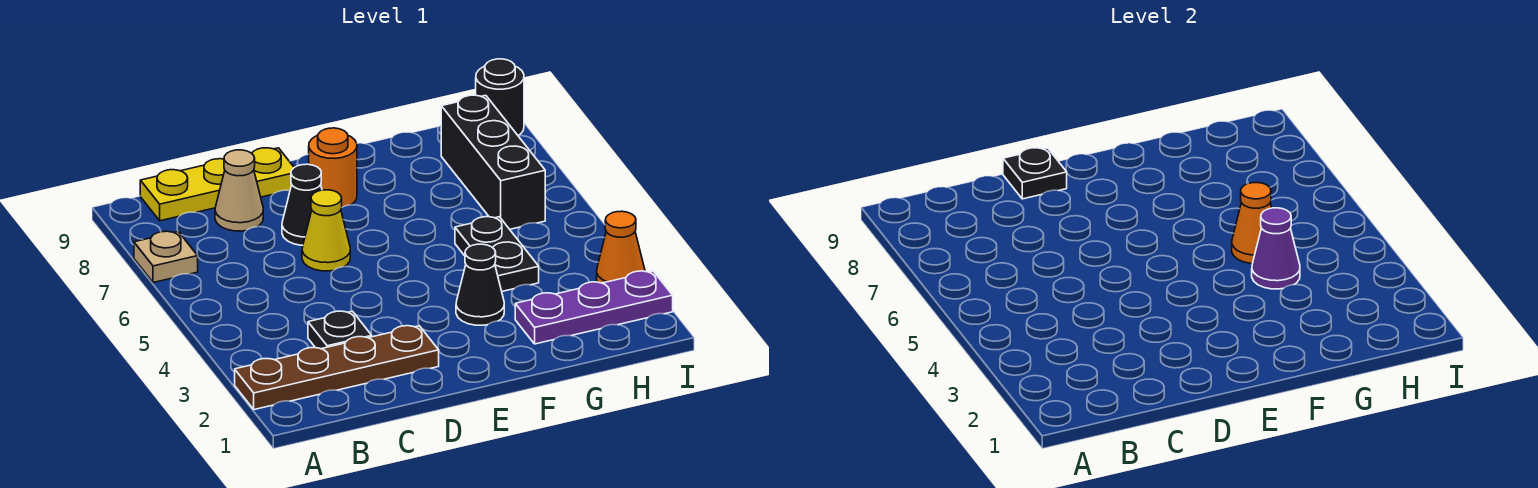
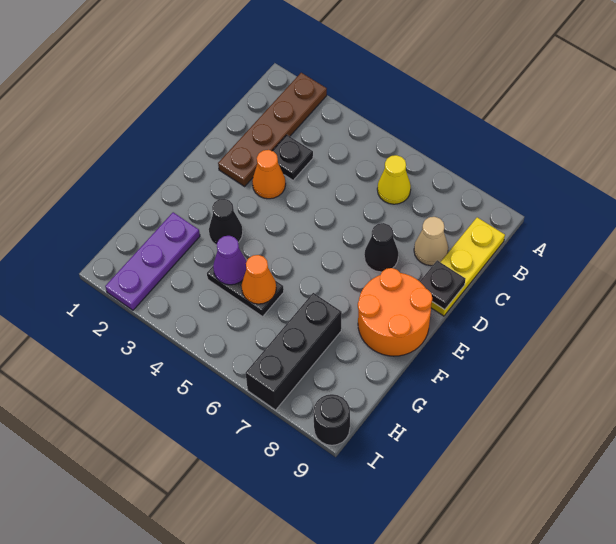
tan 1x1 plate [134,231,198,283] -> none
yellow 1x1 cone [302,190,350,271] -> yellow 1x1 cone moved to [377,155,411,204]
orange 1x1 round brick [309,128,357,207] -> orange 2x2 round brick [358,268,432,356]
black 1x3 brick [441,95,545,229] -> black 1x3 brick turned to [246,293,342,410]
orange 1x1 cone [597,211,645,283] -> orange 1x1 cone moved to [252,150,286,199]

